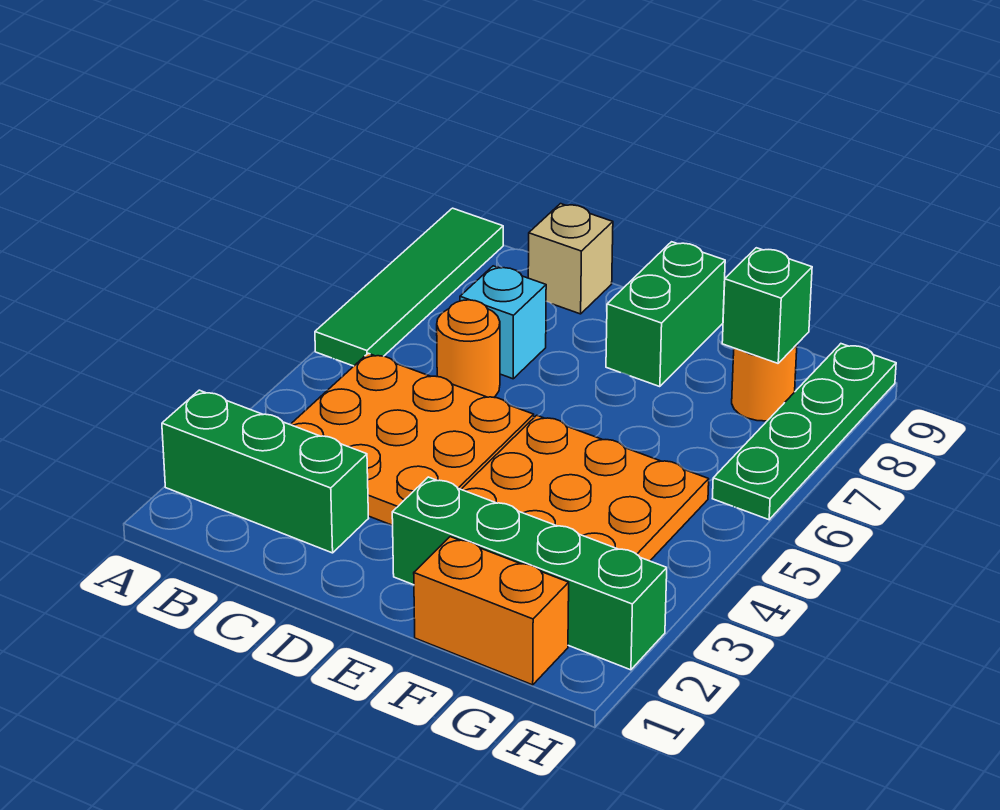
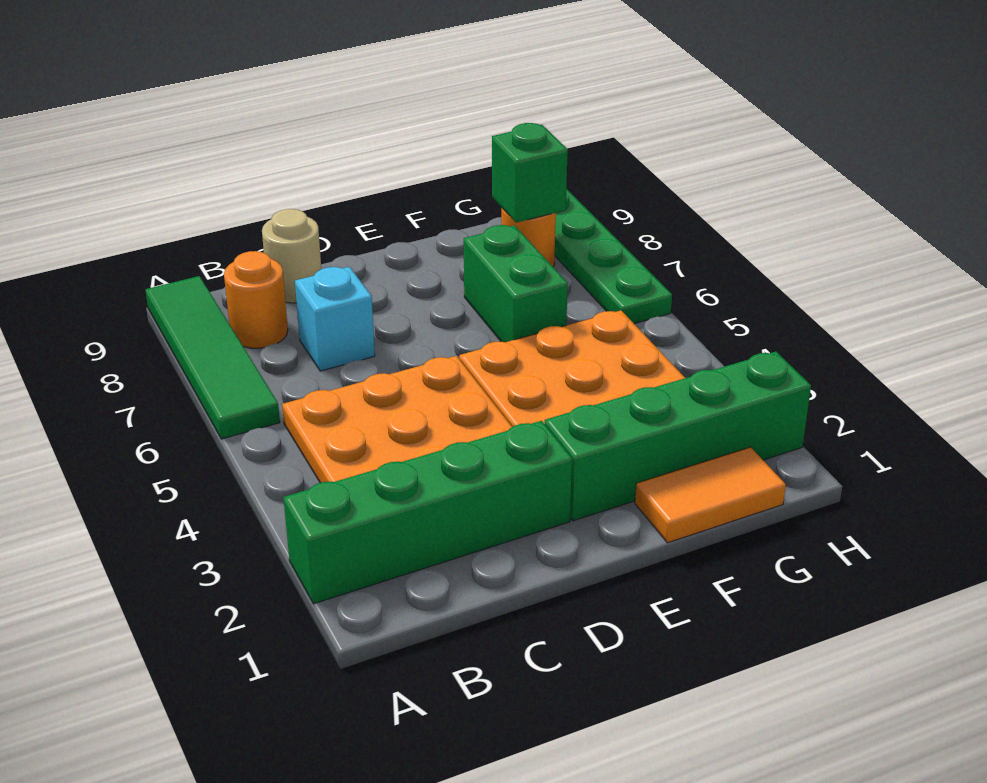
green 1x3 brick [162,390,369,553] -> green 1x4 brick [283,421,572,604]
orange 1x1 round brick [437,300,500,397] -> orange 1x1 round brick moved to [224,251,288,348]
tan 1x1 brick [528,204,613,314] -> tan 1x1 round brick [262,209,321,303]
green 1x2 brick [606,242,725,387] -> green 1x2 brick moved to [464,225,568,342]
orange 1x2 brick [414,537,569,685] -> orange 1x2 tile [635,447,786,543]

